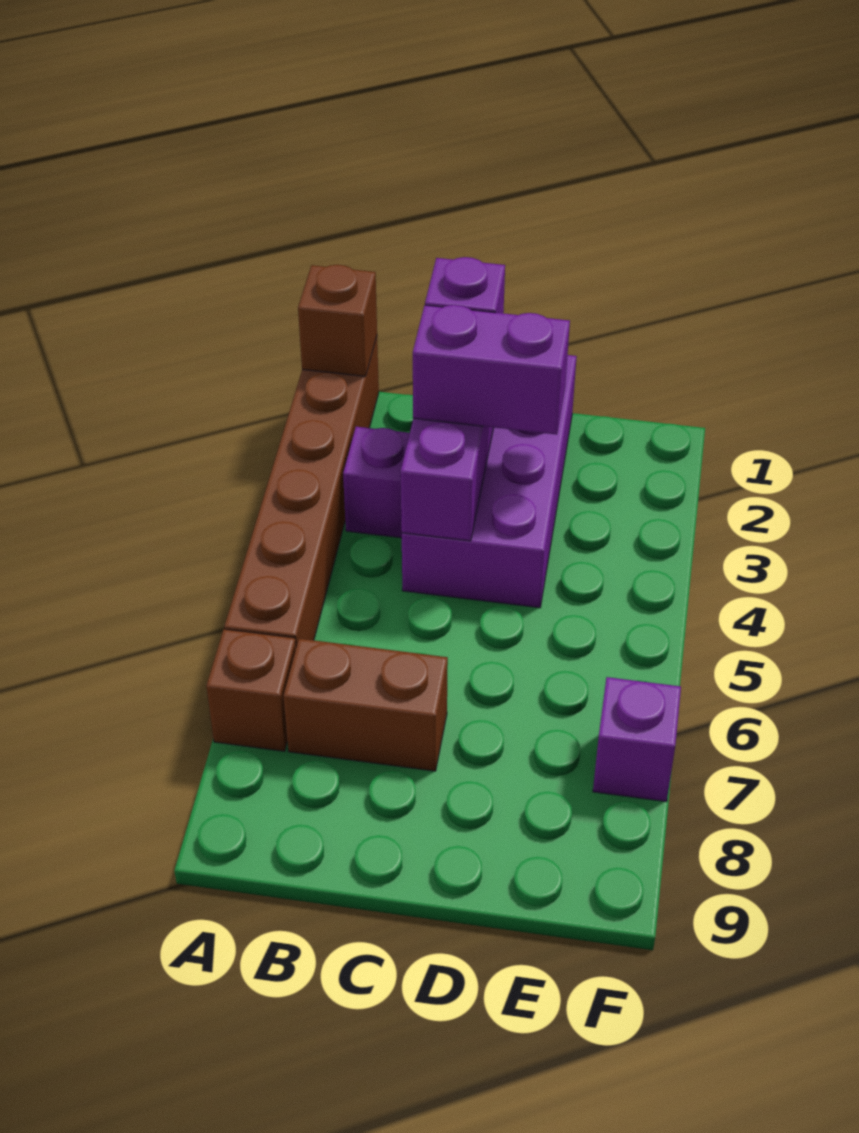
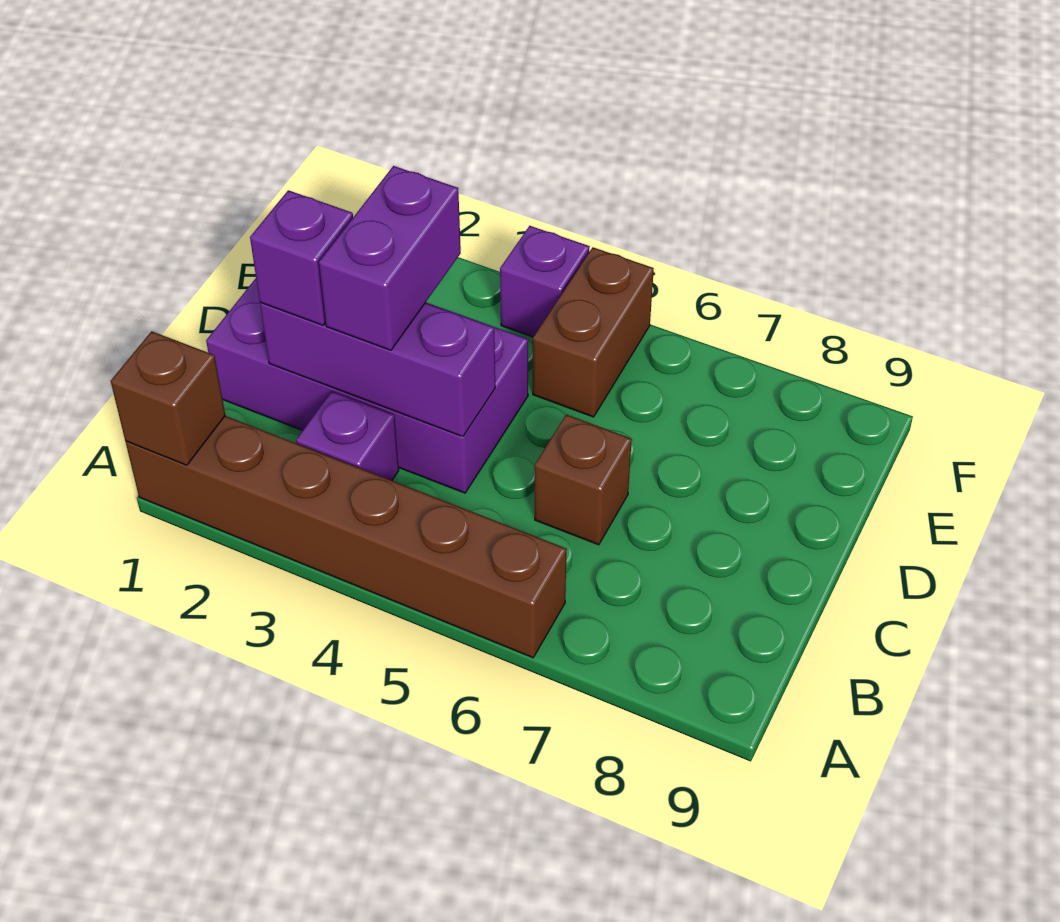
brown 1x1 brick [206,629,296,751] -> brown 1x1 brick moved to [535,415,632,545]
brown 1x2 brick [284,639,448,771] -> brown 1x2 brick moved to [533,247,654,417]
purple 1x1 brick [593,677,681,802] -> purple 1x1 brick moved to [500,226,590,337]

